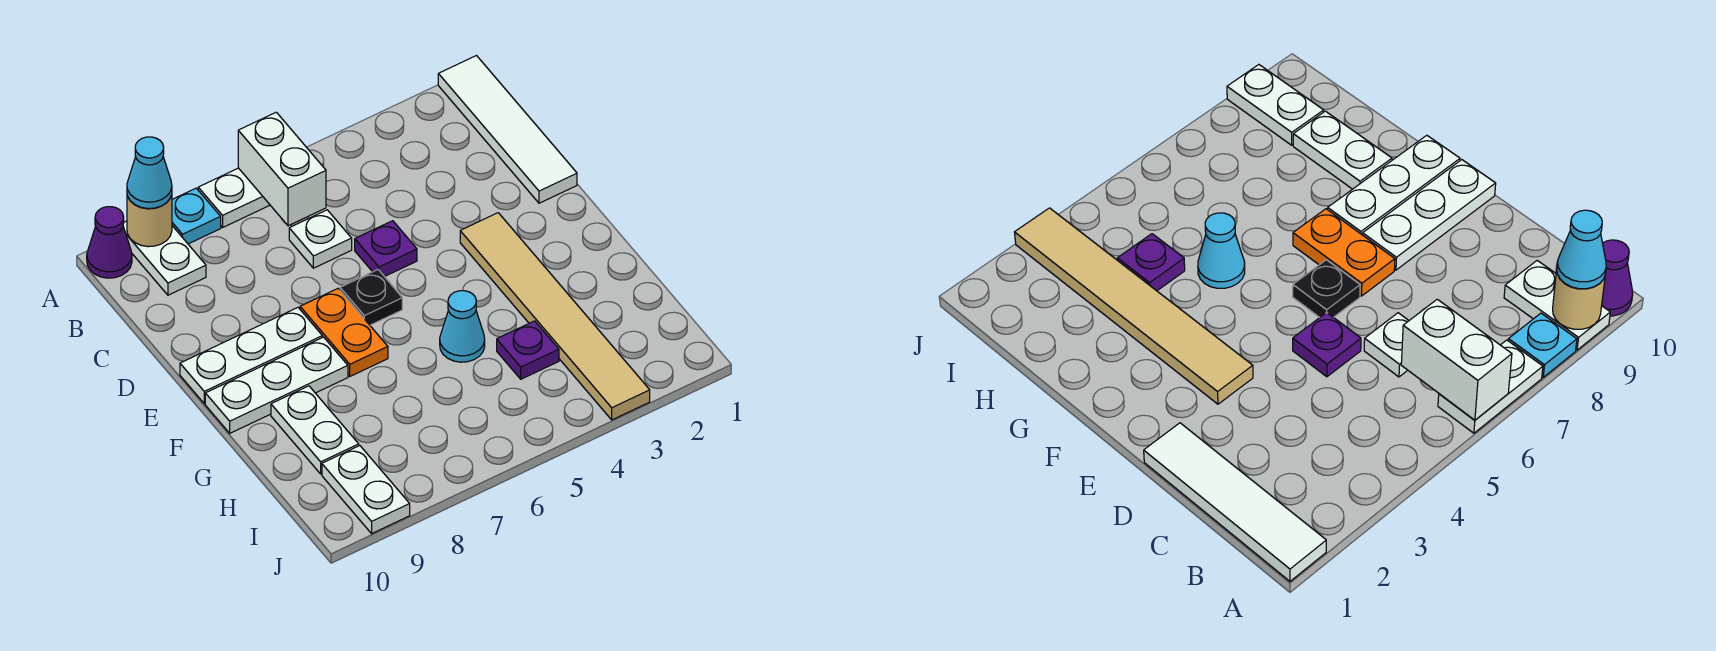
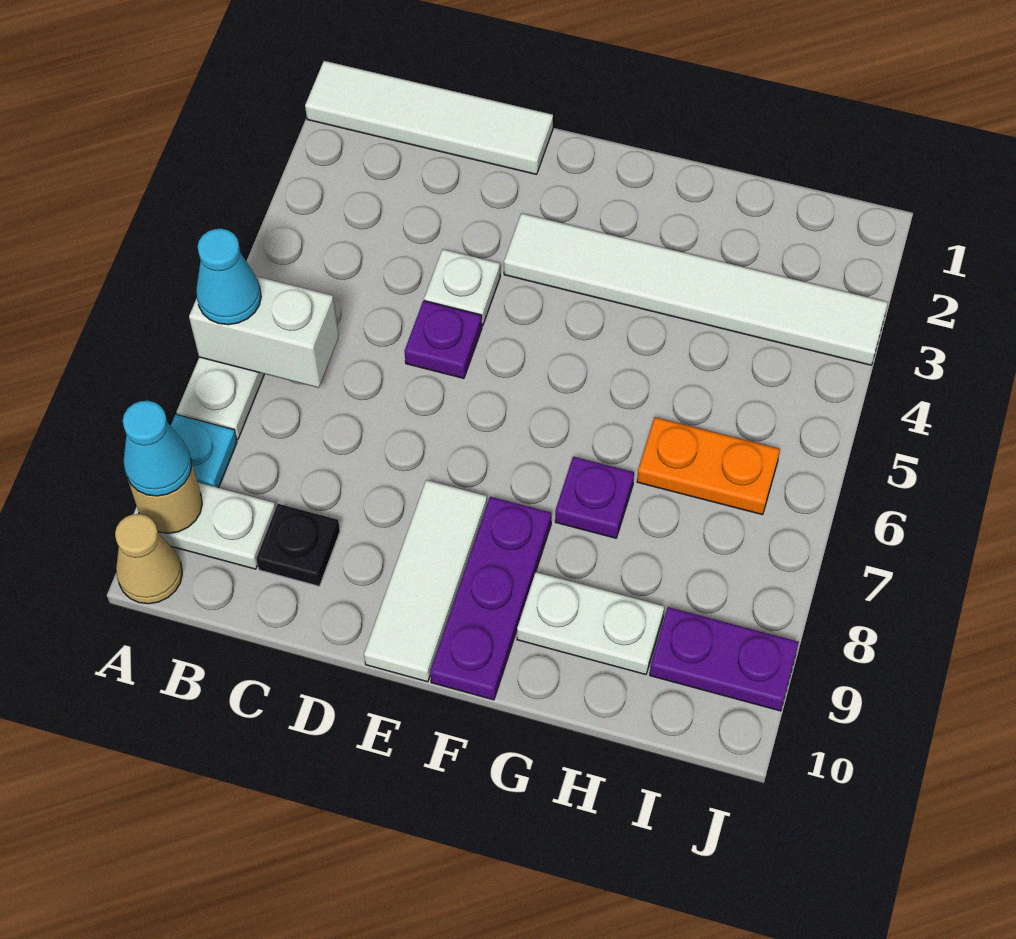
purple 1x1 cone [87,207,132,278] -> tan 1x1 cone [115,514,182,604]
white 1x1 plate [289,210,352,268] -> white 1x1 plate moved to [424,249,500,326]
tan 1x6 tile [460,213,650,420] -> white 1x6 tile [504,213,888,365]
black 1x1 plate [340,270,402,325] -> black 1x1 plate moved to [256,504,340,586]
orange 1x2 plate [300,289,388,376] -> orange 1x2 plate moved to [637,417,780,515]
white 1x3 plate [180,308,322,404] -> white 1x3 tile [364,480,487,682]
white 1x3 plate [205,337,348,433] -> purple 1x3 plate [430,497,551,700]
cyan 1x1 cone [440,291,485,362] -> cyan 1x1 cone moved to [196,229,261,325]
purple 1x1 plate [497,321,559,379] -> purple 1x1 plate moved to [555,457,634,538]
white 1x2 plate [322,446,410,534] -> purple 1x2 plate [650,607,799,711]

